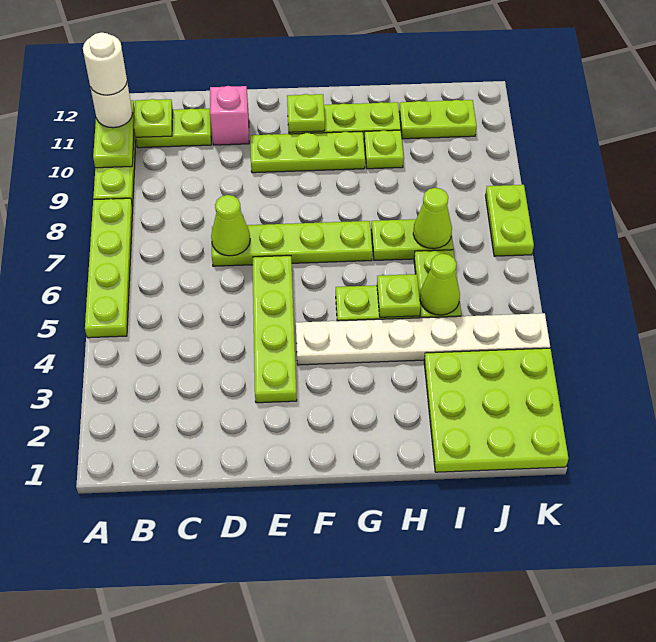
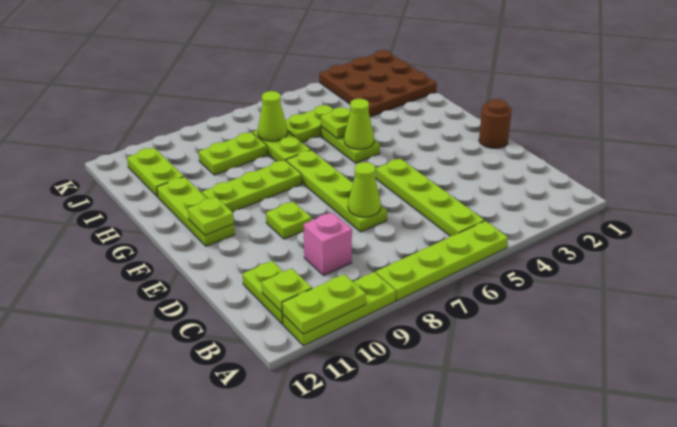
white 1x1 round brick [90,83,133,128] -> none
white 1x1 round brick [83,32,127,95] -> none
pink 1x1 brick [210,86,249,145] -> pink 1x1 brick moved to [303,212,352,275]
none -> brown 1x1 round brick [479,99,512,148]
lime 1x4 plate [253,256,297,403] -> lime 1x4 plate turned to [375,159,484,236]
lime 1x3 plate [250,132,365,173] -> lime 1x3 plate turned to [202,160,302,212]
white 1x6 plate [296,313,550,365] -> none
lime 1x1 plate [364,130,404,169] -> lime 1x1 plate moved to [266,202,311,239]
lime 3x3 plate [424,348,568,472] -> brown 3x3 plate [319,50,437,117]
lime 1x1 cone [420,254,460,315] -> lime 1x1 cone moved to [344,99,374,149]
lime 1x2 plate [486,185,534,256] -> lime 1x2 plate moved to [199,132,267,175]

